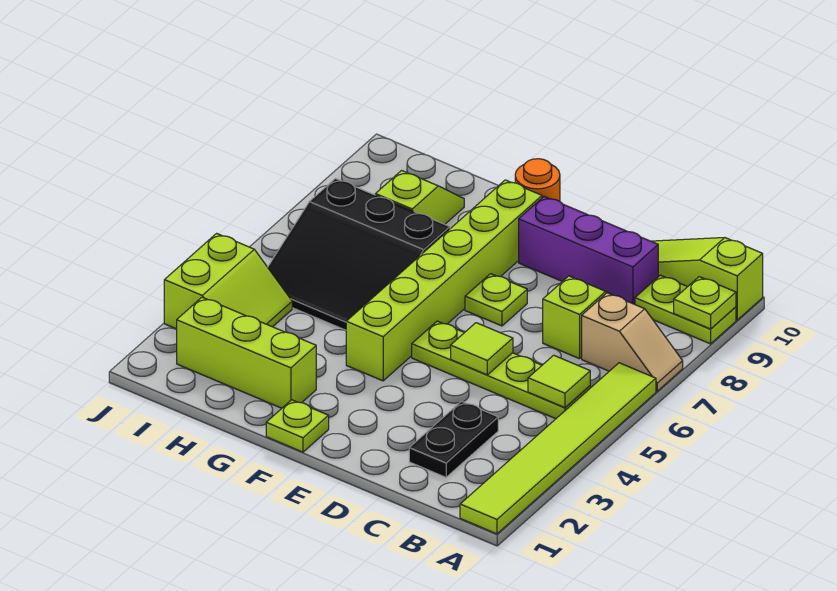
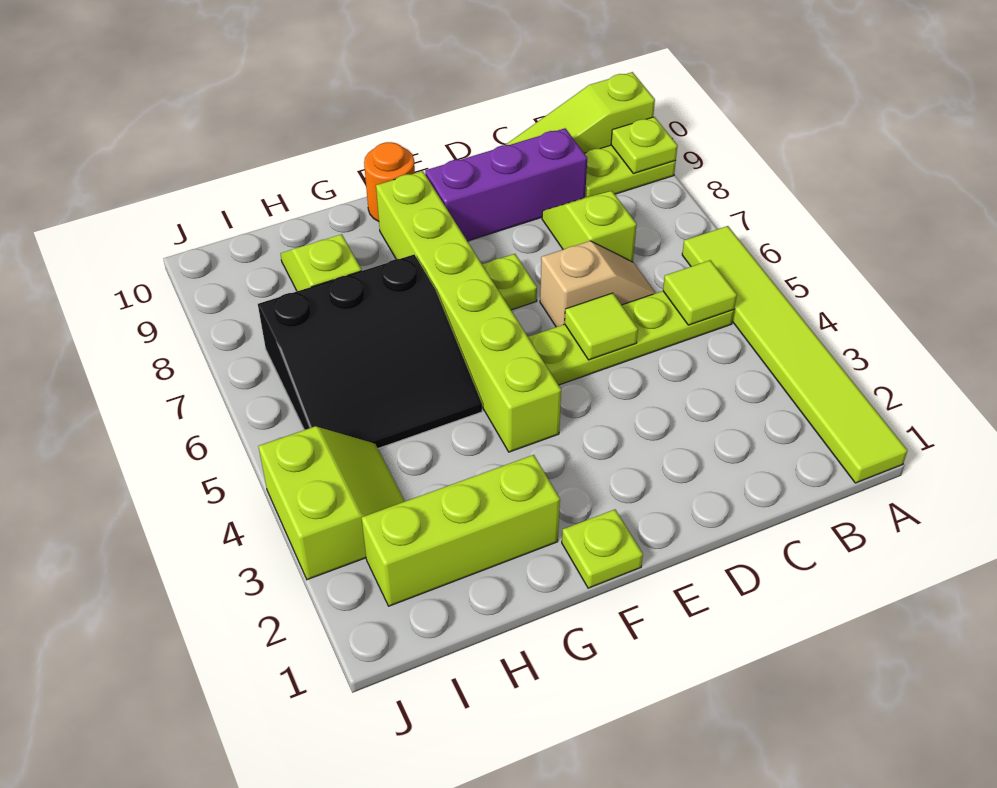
tan 1x2 slope [582,293,683,391] -> tan 1x2 slope moved to [540,241,656,327]
black 1x2 plate [409,401,498,477] -> none

